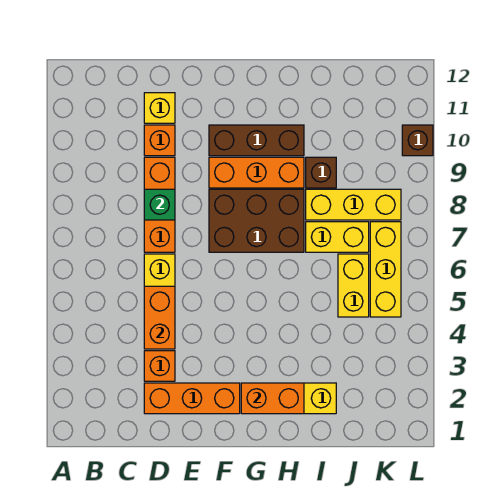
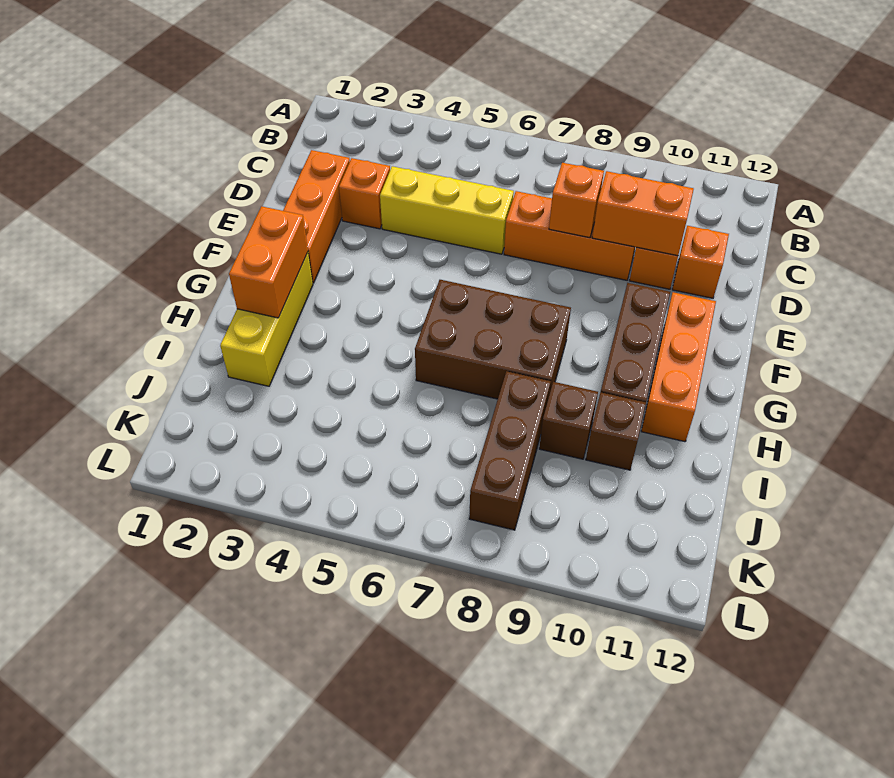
orange 1x2 brick [144,286,175,349] -> orange 1x2 brick moved to [592,171,694,256]
green 1x1 brick [144,189,175,220] -> orange 1x1 brick [549,163,604,238]
yellow 1x1 brick [144,93,175,123] -> orange 1x1 brick [672,226,729,298]
brown 2x3 brick [209,189,304,252] -> brown 2x3 brick turned to [415,280,571,399]
orange 1x3 brick [209,157,304,188] -> orange 1x3 brick moved to [641,292,716,442]
yellow 1x2 brick [306,222,369,252] -> none
yellow 1x3 brick [306,189,401,220] -> brown 1x3 brick [469,371,551,530]
yellow 1x2 brick [338,254,369,317] -> none
yellow 1x3 brick [370,222,401,317] -> none
brown 1x1 brick [402,125,433,156] -> brown 1x1 brick moved to [586,392,646,470]

